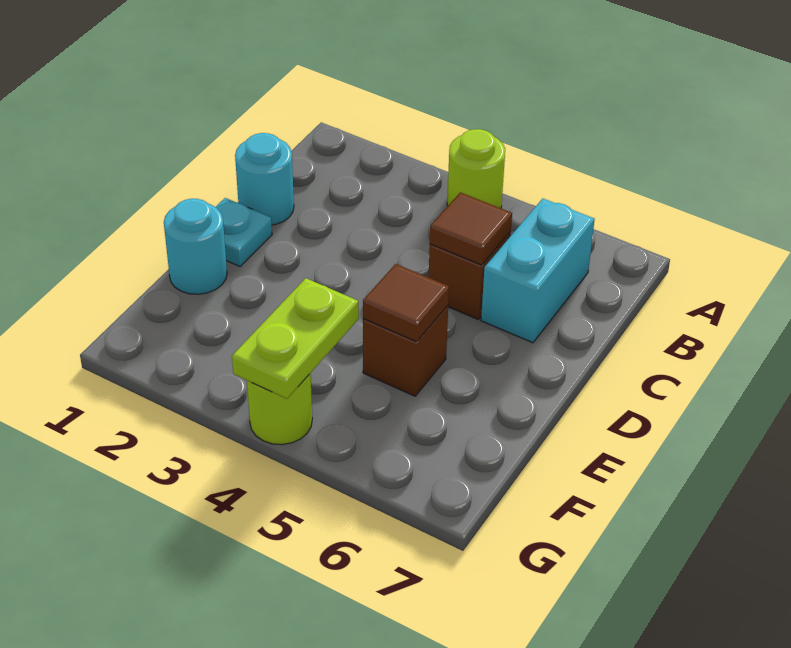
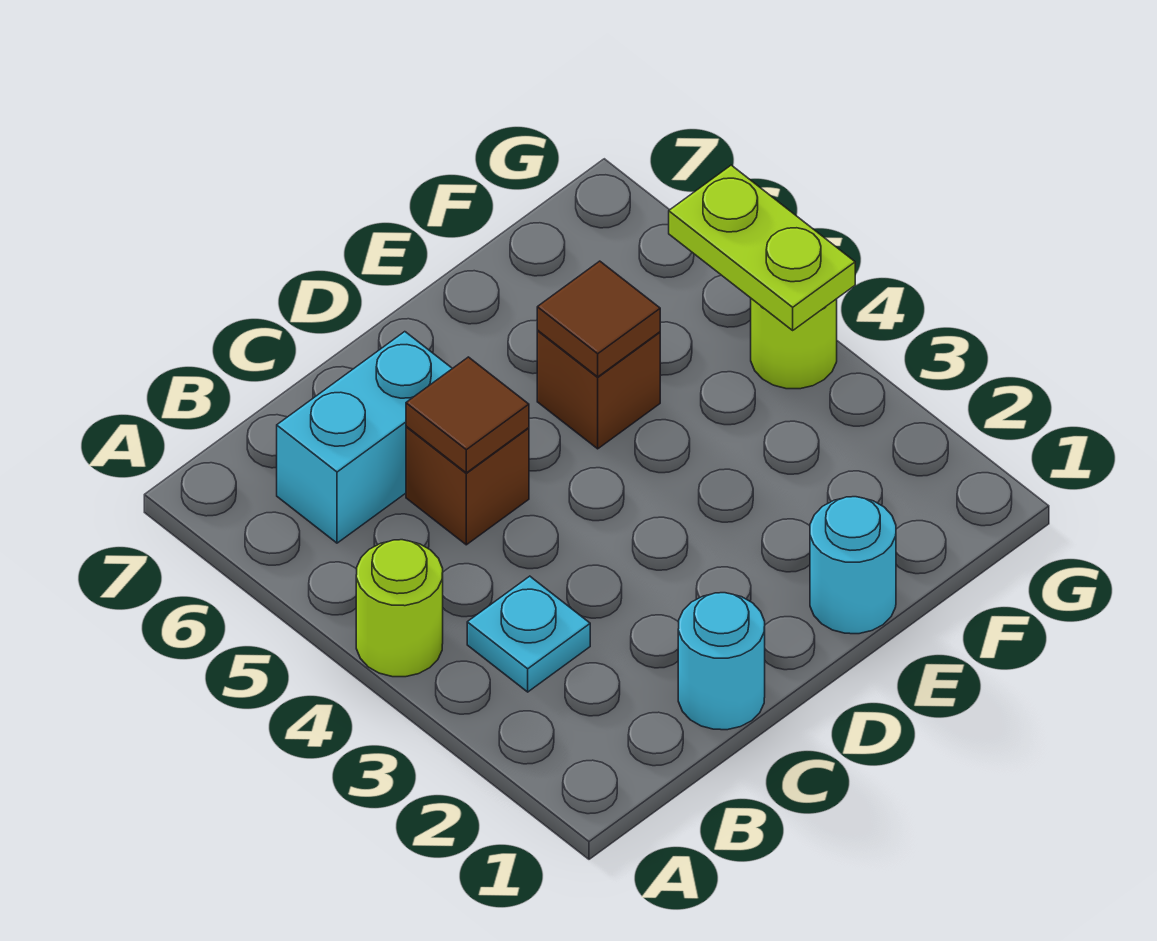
cyan 1x1 plate [216,198,272,266] -> cyan 1x1 plate moved to [467,576,590,692]
lime 1x2 plate [232,278,359,399] -> lime 1x2 plate turned to [669,165,855,330]

